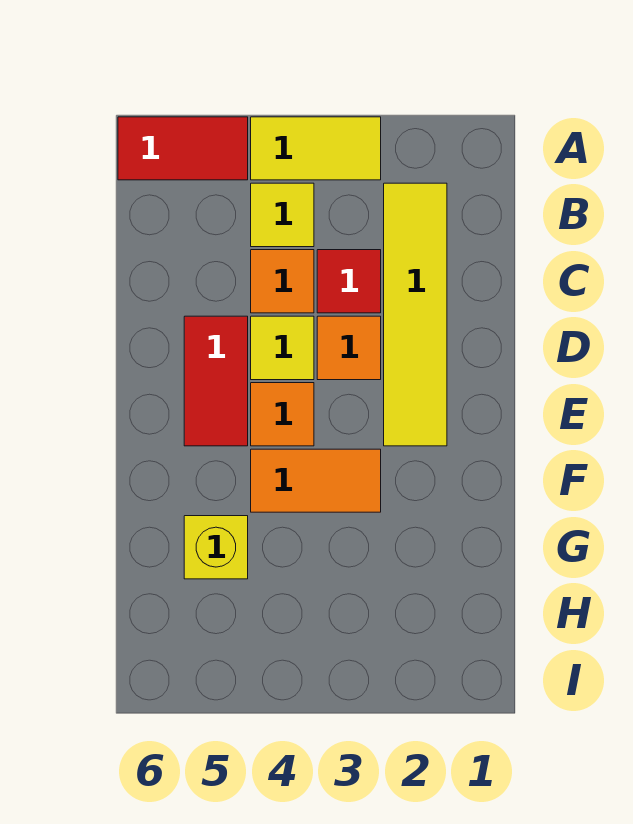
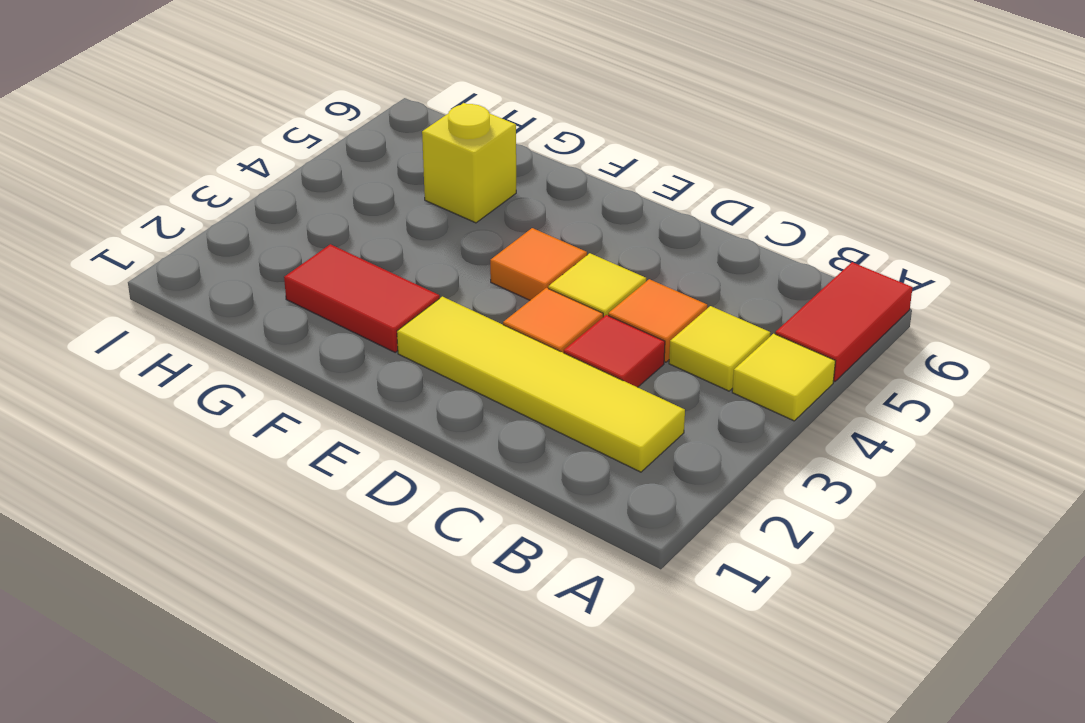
yellow 1x2 tile [251,117,381,180] -> yellow 1x1 tile [732,334,835,421]
red 1x2 tile [184,316,248,446] -> red 1x2 tile moved to [284,244,440,352]
orange 1x2 tile [251,449,381,512] -> none

